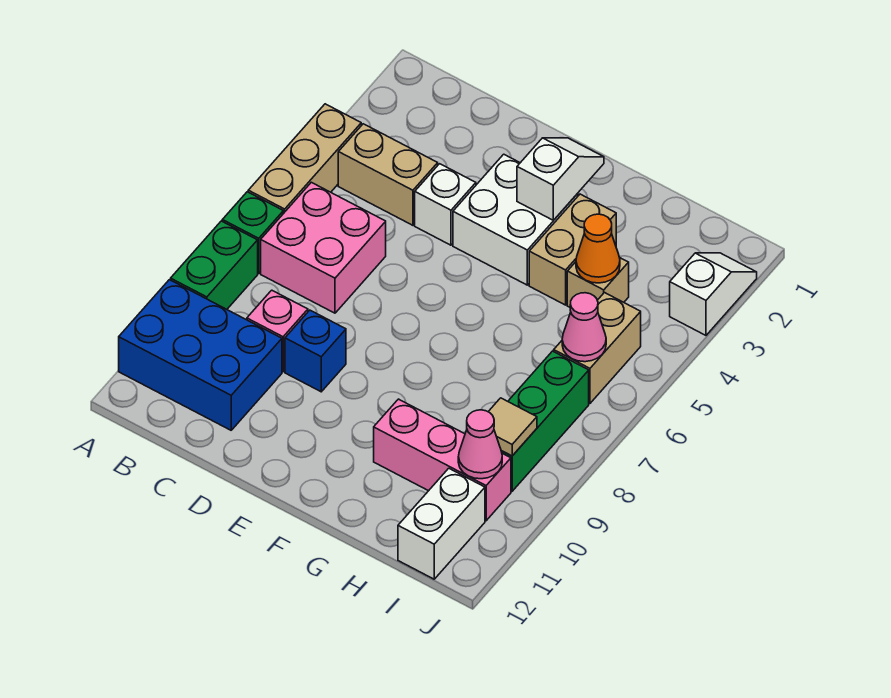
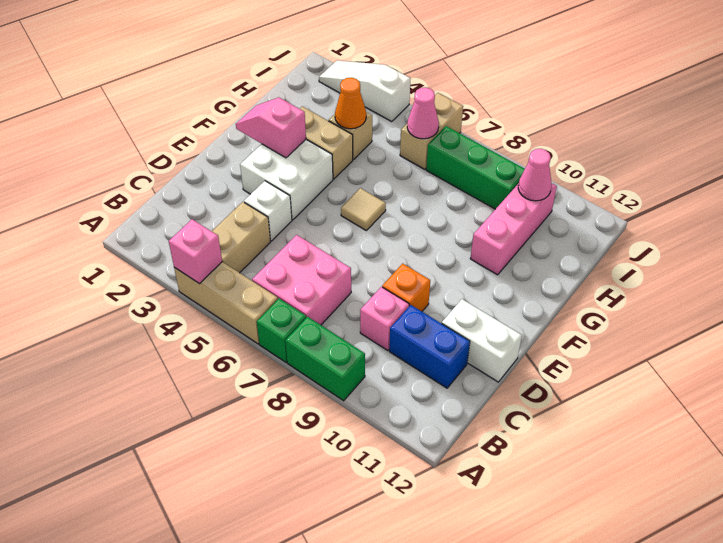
none -> pink 1x1 brick [169,219,222,284]
blue 2x3 brick [119,280,282,430] -> blue 1x2 brick [389,305,470,388]
blue 1x1 brick [285,310,346,392] -> orange 1x1 brick [382,263,430,311]
white 1x2 slope [517,138,604,220] -> pink 1x2 slope [236,98,306,158]
tan 1x2 brick [554,293,641,403] -> tan 1x2 brick turned to [400,93,463,169]
tan 1x1 tile [488,398,537,456] -> tan 1x1 tile moved to [341,188,386,230]
white 1x2 brick [398,468,485,579] -> white 1x2 brick moved to [442,299,522,382]
white 1x2 slope [670,253,757,335] -> white 1x3 slope [319,60,411,122]

